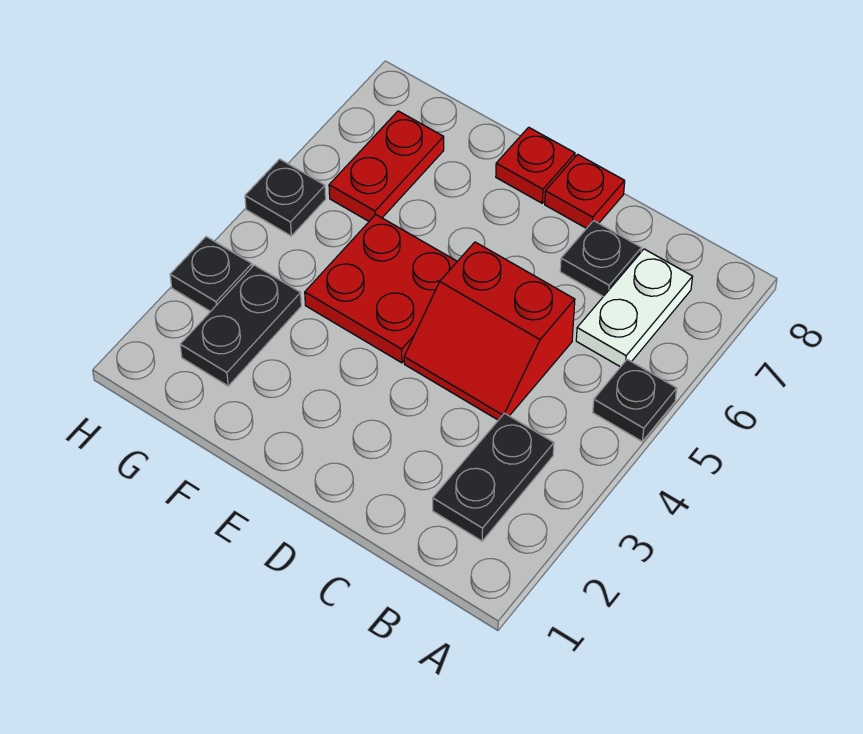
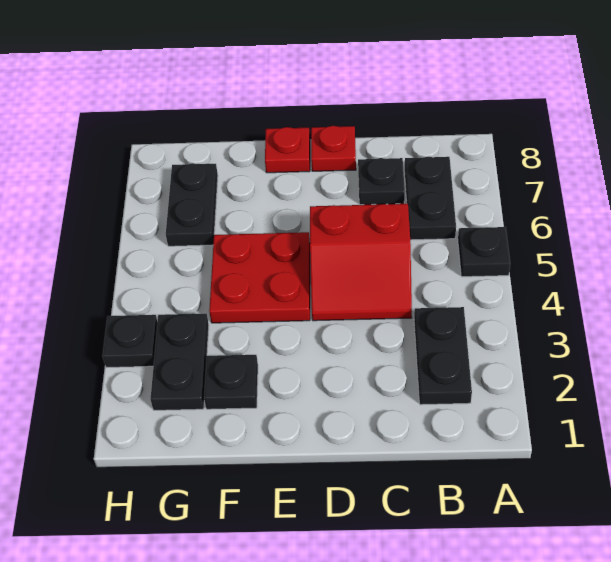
white 1x2 plate [576,249,693,367] -> black 1x2 plate [405,157,456,240]
red 1x2 plate [329,111,444,221] -> black 1x2 plate [166,163,218,246]
black 1x1 plate [245,159,326,236] -> black 1x1 plate moved to [204,355,258,409]

